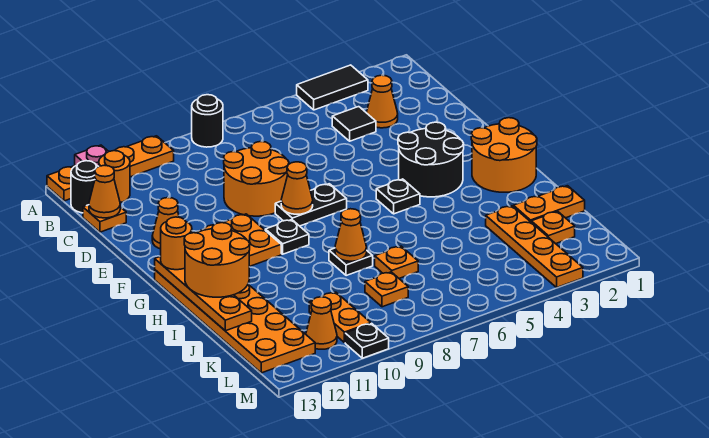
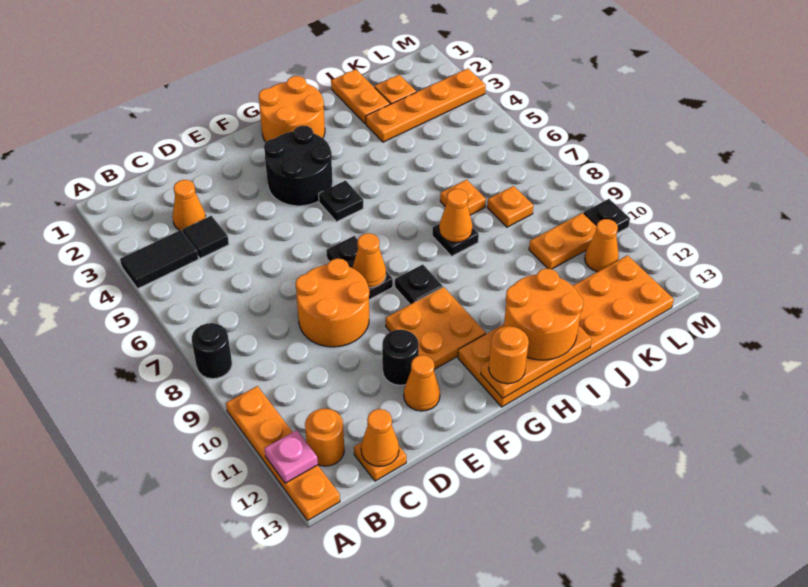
black 1x2 tile [297,65,368,110] -> black 1x2 tile turned to [120,230,198,288]
black 1x1 round brick [71,161,99,213] -> black 1x1 round brick moved to [382,330,419,385]
orange 1x4 plate [155,256,252,331] -> orange 1x3 plate [481,326,592,398]

